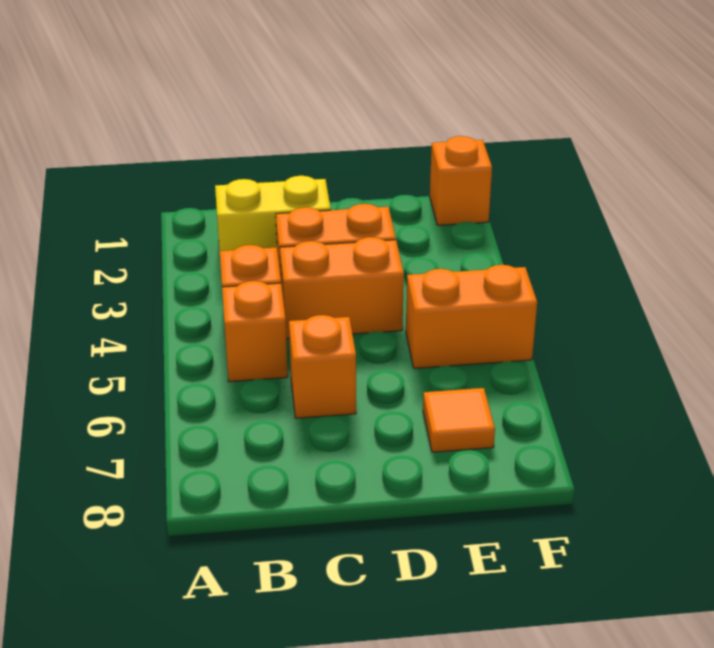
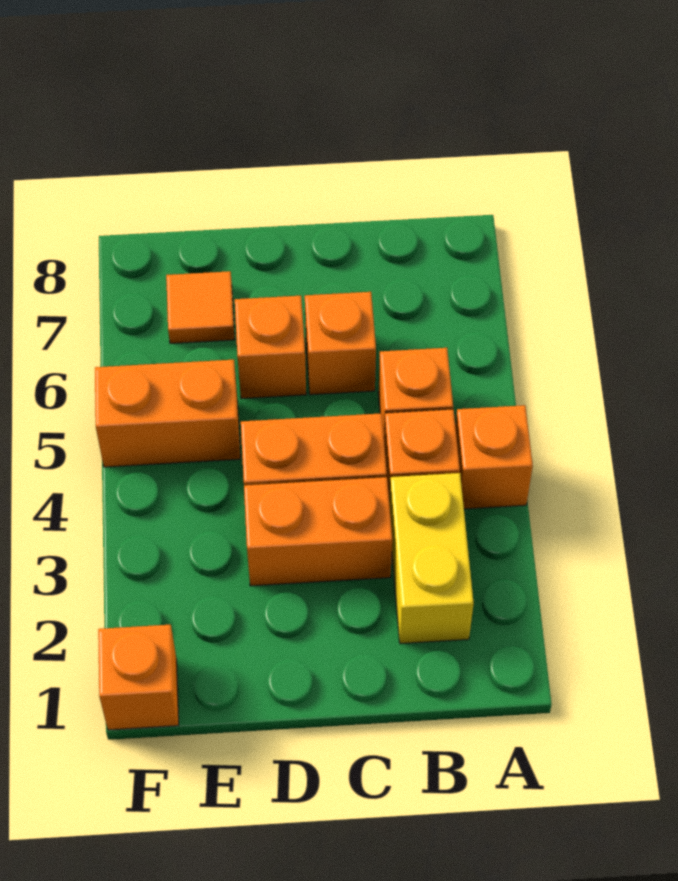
none -> orange 1x1 brick [455,405,533,509]
yellow 1x2 brick [215,176,331,251] -> yellow 1x2 brick turned to [389,473,474,644]
none -> orange 1x1 brick [235,296,306,398]

